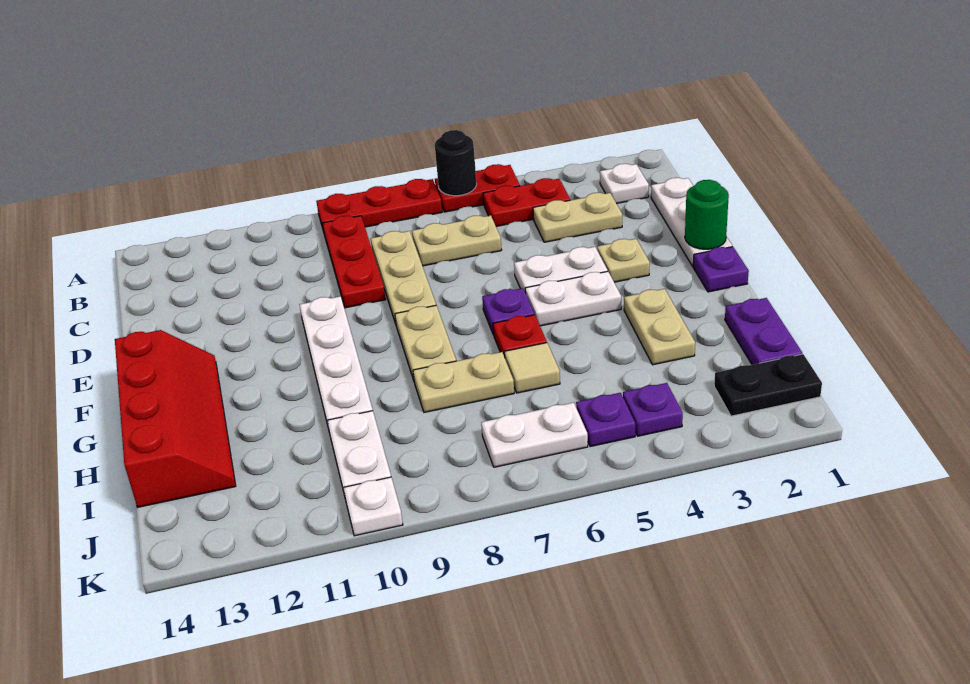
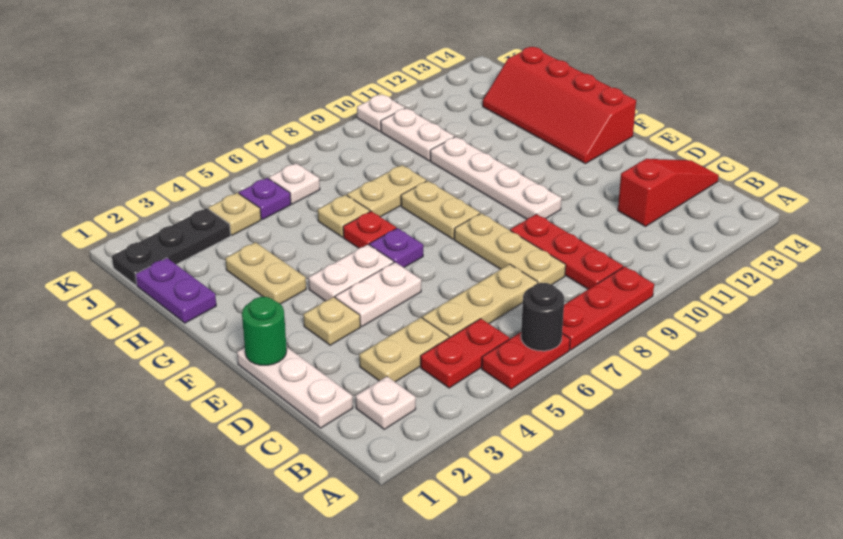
tan 1x2 plate [412,215,502,266] -> tan 1x3 plate [422,264,538,338]
none -> red 1x3 slope [618,159,719,227]
purple 1x1 plate [693,247,749,292] -> none
tan 1x1 tile [504,343,560,393] -> tan 1x1 plate [318,195,370,237]
black 1x2 plate [714,354,822,416] -> black 1x3 plate [112,208,231,285]
purple 1x1 plate [623,383,683,436] -> tan 1x1 plate [208,193,261,235]
white 1x2 plate [481,403,588,467] -> white 1x1 plate [269,163,320,204]

